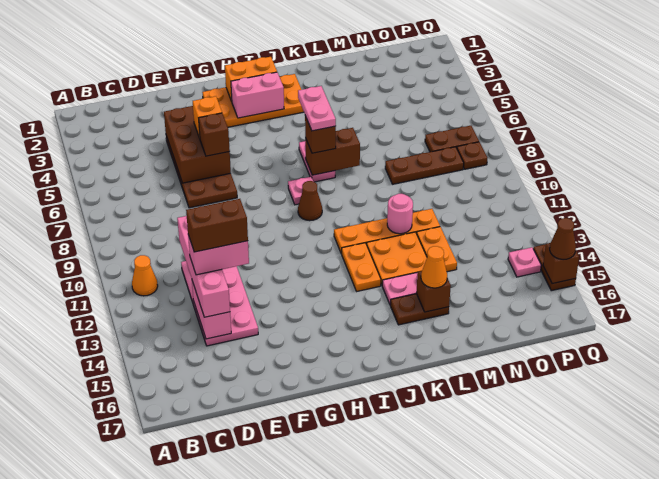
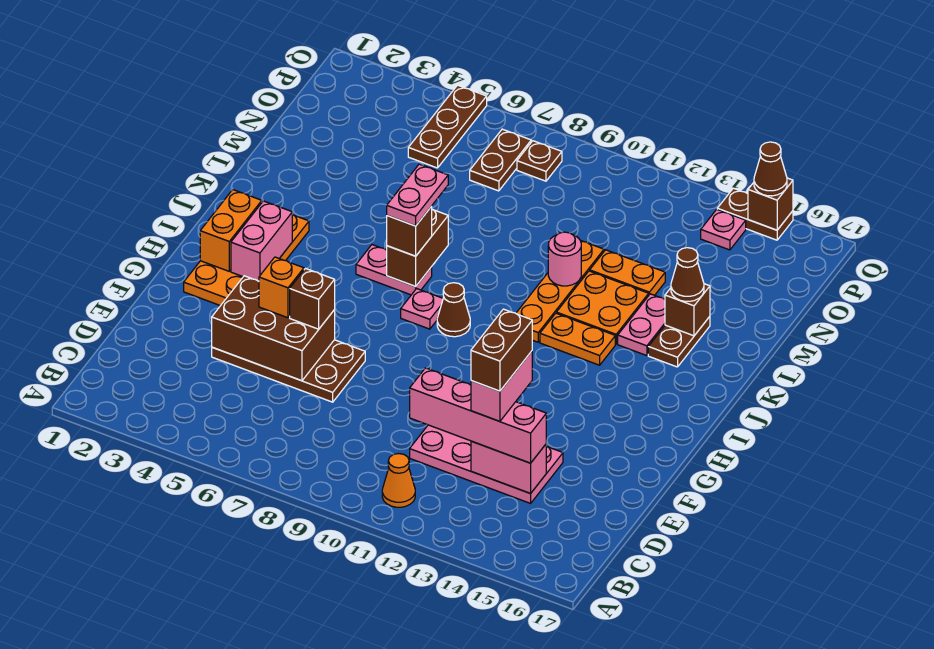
pink 1x2 plate [298,86,336,131] -> pink 1x2 plate turned to [387,164,448,226]
orange 1x1 cone [421,246,447,288] -> brown 1x1 cone [671,248,704,301]
brown 1x3 plate [385,147,464,184] -> brown 1x3 plate moved to [408,85,487,168]

